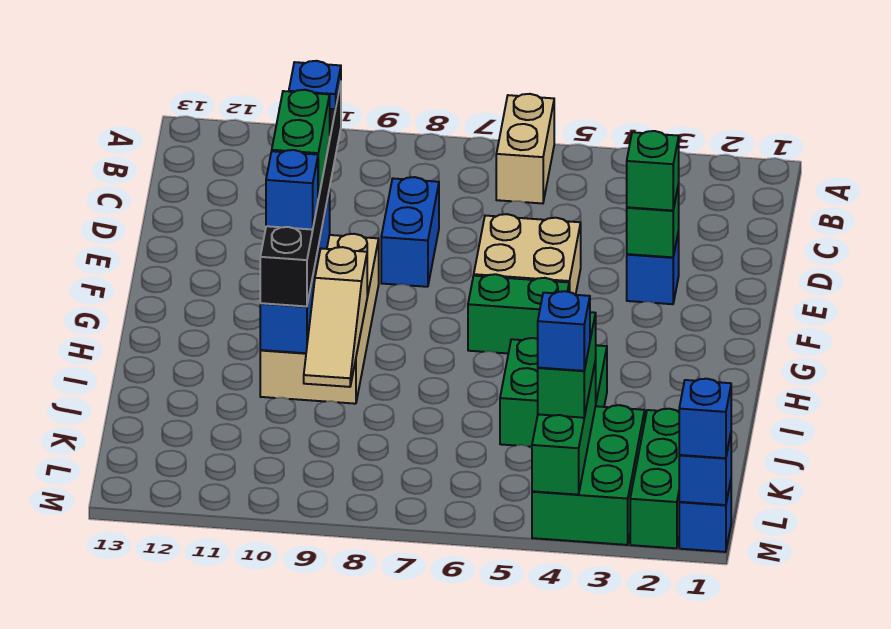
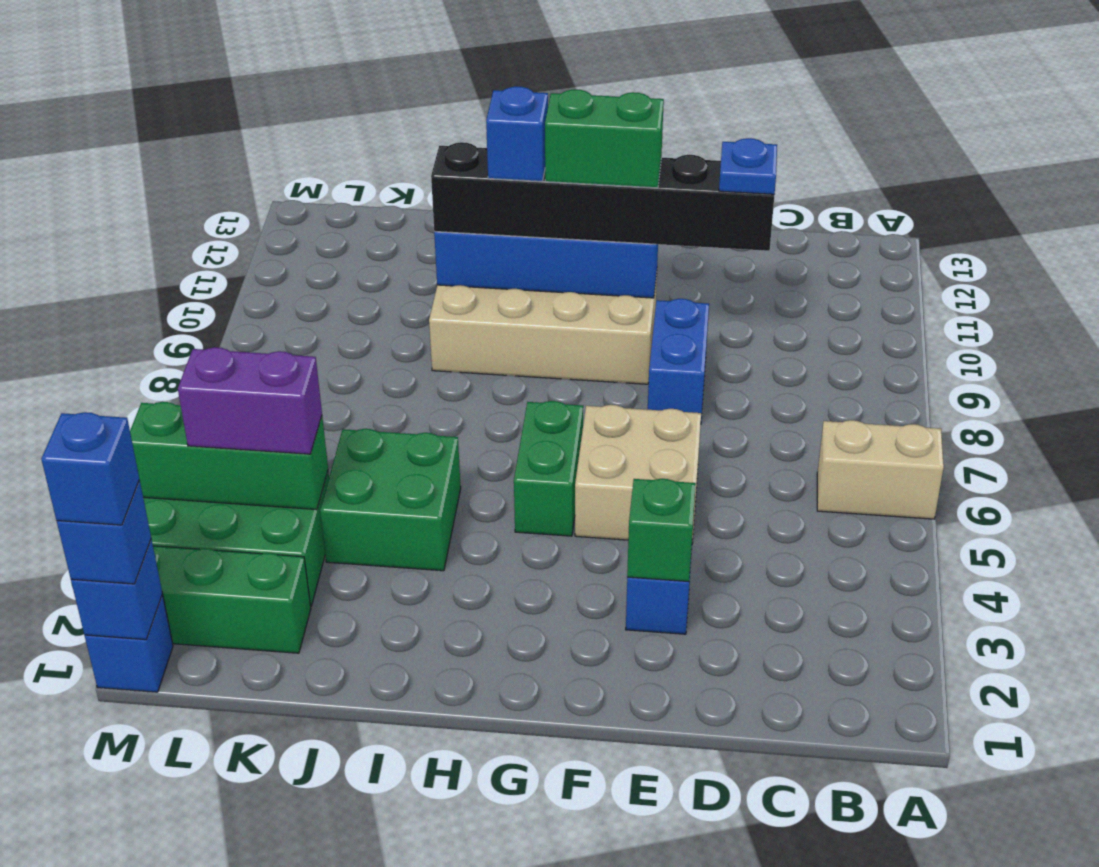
blue 1x2 brick [381,177,439,287] -> blue 1x2 brick turned to [648,299,709,418]
green 1x1 brick [627,131,679,211] -> none
tan 1x3 slope [304,247,367,387] -> none
green 1x2 brick [538,312,596,418] -> purple 1x2 brick [178,347,322,454]
blue 1x1 brick [538,291,590,371] -> blue 1x1 brick moved to [41,412,139,525]

